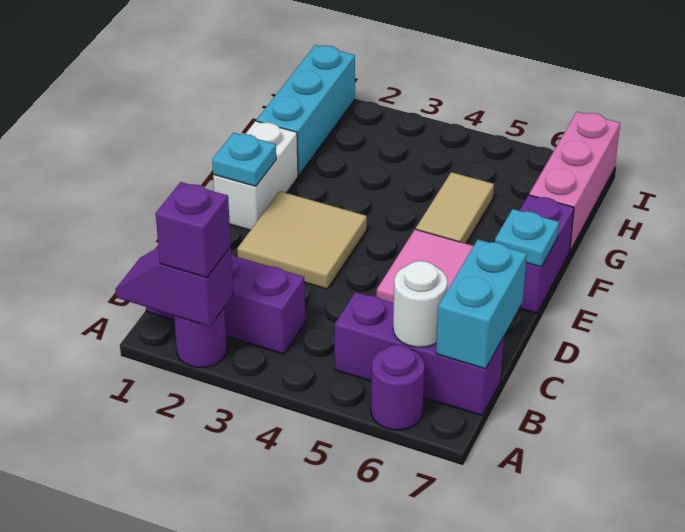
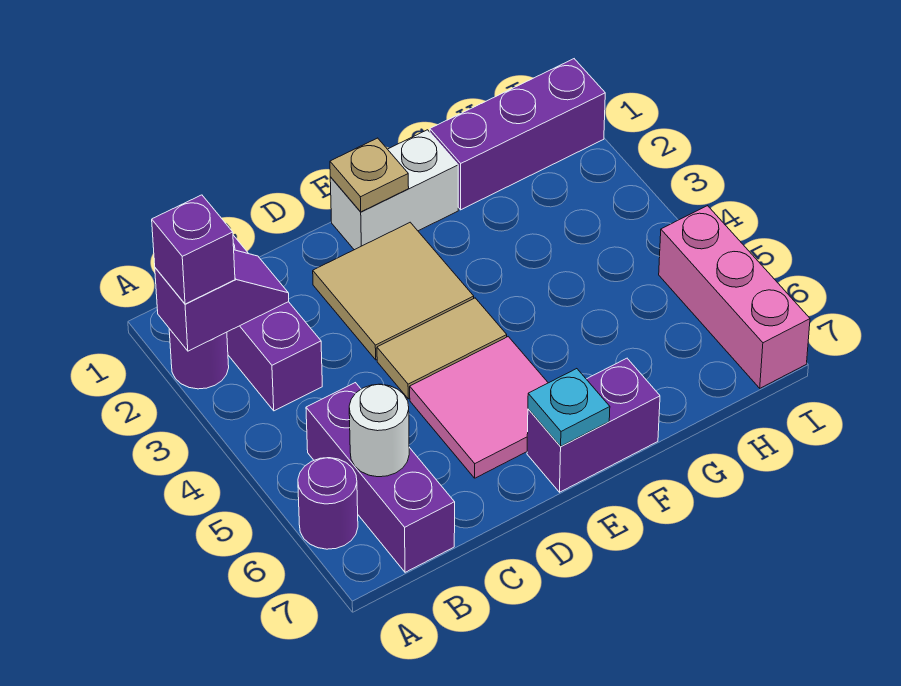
purple 1x2 slope [115,247,233,326] -> purple 1x2 slope turned to [155,250,289,351]
cyan 1x2 brick [436,240,527,369] -> none
cyan 1x1 plate [212,133,276,186] -> tan 1x1 plate [330,138,409,212]
tan 1x2 tile [416,172,494,243] -> tan 1x2 tile moved to [377,298,507,399]
cyan 1x3 brick [256,45,355,176] -> purple 1x3 brick [430,59,605,210]
pink 1x3 brick [529,112,620,251] -> pink 1x3 brick turned to [659,206,810,388]

